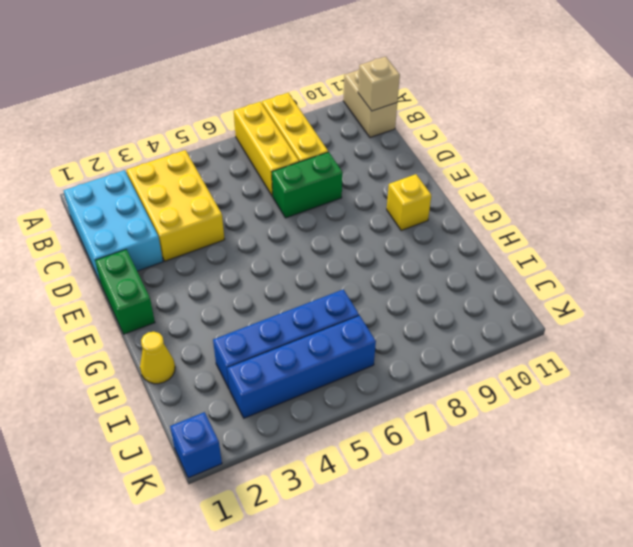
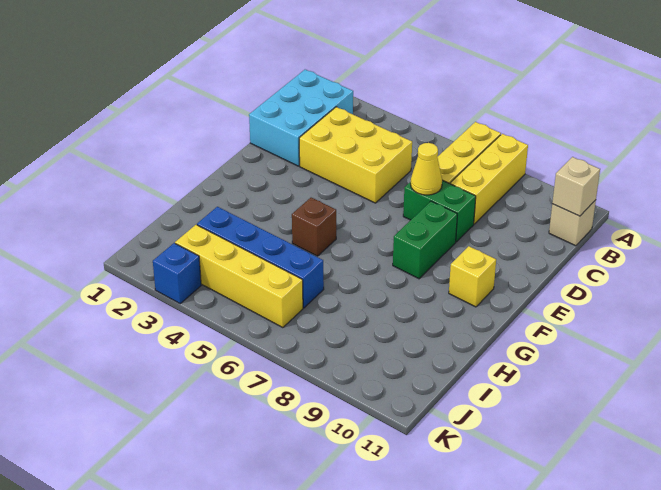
tan 1x2 brick [343,70,397,138] -> tan 1x1 brick [549,200,596,246]
yellow 2x3 brick [127,150,225,261] -> yellow 2x3 brick turned to [299,107,412,203]
green 1x2 brick [95,249,155,334] -> green 1x2 brick moved to [393,201,457,279]
none -> brown 1x1 brick [292,198,336,256]
yellow 1x1 cone [140,332,175,384] -> yellow 1x1 cone moved to [411,143,442,195]
blue 1x4 brick [227,316,376,418] -> yellow 1x4 brick [175,225,303,328]
blue 1x1 brick [170,412,222,478] -> blue 1x1 brick moved to [153,243,201,303]

